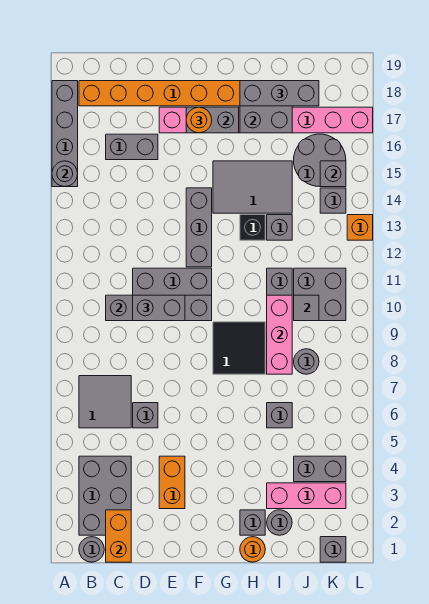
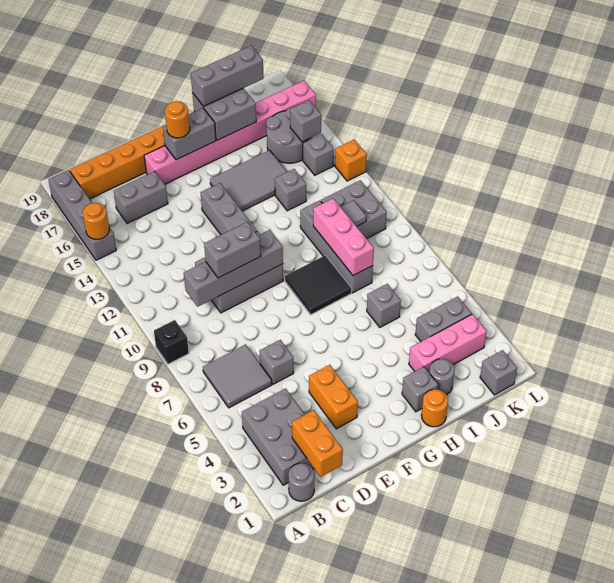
grey 1x1 round brick [52,161,78,187] -> orange 1x1 round brick [83,203,109,239]
black 1x1 brick [240,215,265,240] -> black 1x1 brick moved to [154,320,189,364]
grey 1x1 round brick [294,349,319,374] -> none

